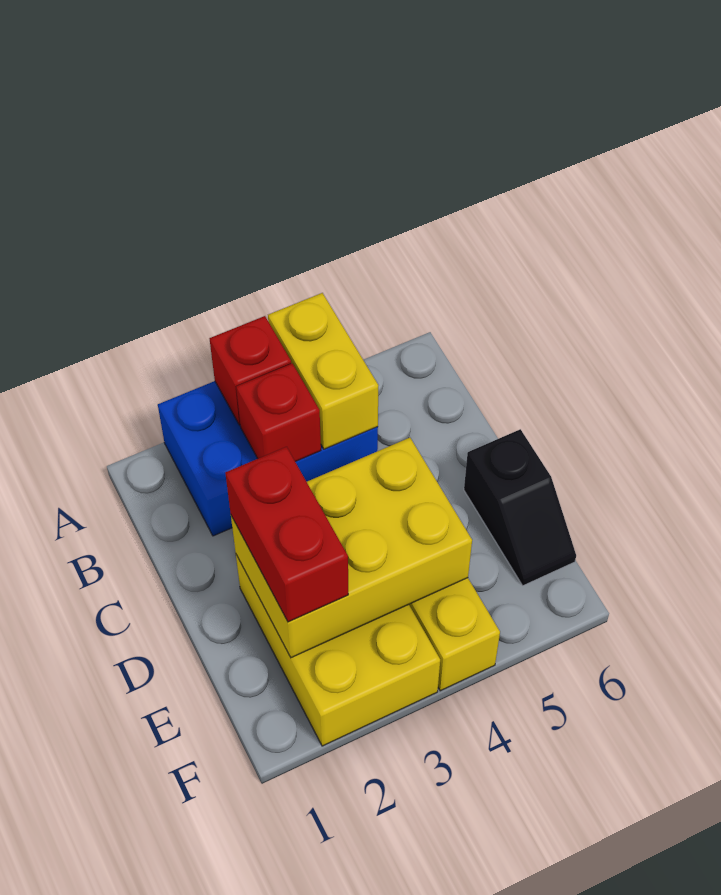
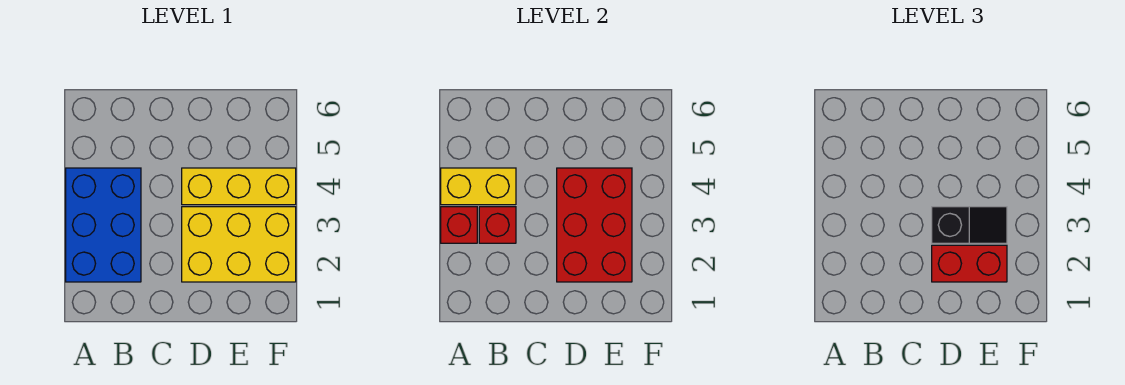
yellow 2x3 brick [231,438,472,658] -> red 2x3 brick [557,168,632,282]
black 1x2 slope [464,429,576,586] -> black 1x2 slope moved to [932,207,1007,243]

